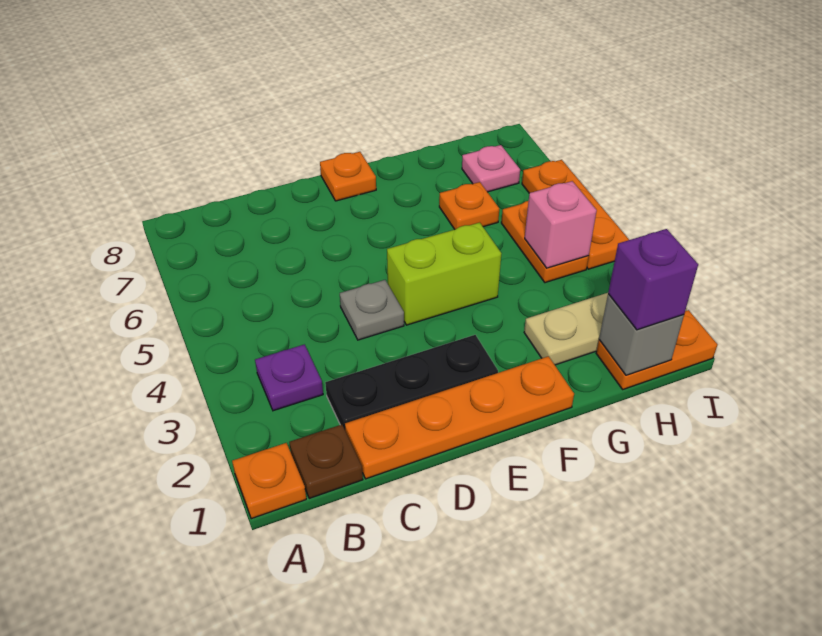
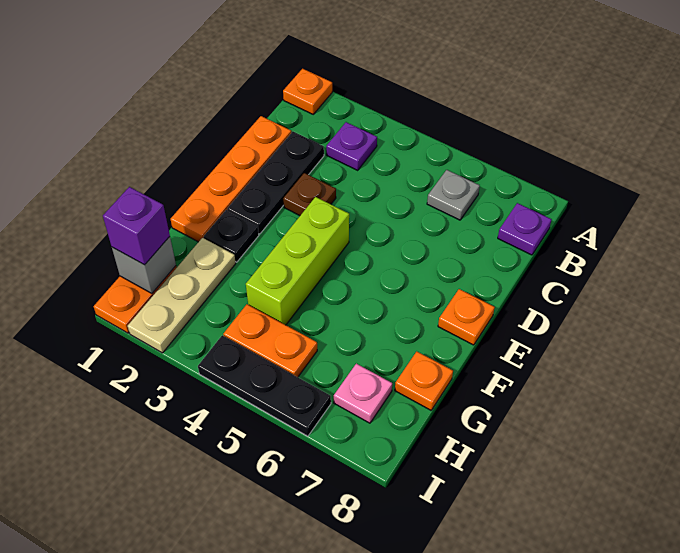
brown 1x1 plate [289,425,363,498] -> brown 1x1 plate moved to [283,173,336,216]
none -> purple 1x1 plate [498,203,552,255]
grey 1x1 plate [340,280,404,340] -> grey 1x1 plate moved to [427,170,480,220]
lime 1x2 brick [387,222,502,325] -> lime 1x3 brick [246,197,349,325]
none -> black 1x1 plate [204,210,259,262]
orange 1x1 plate [439,182,499,229] -> orange 1x1 plate moved to [395,352,453,410]
pink 1x1 brick [525,181,597,268] -> none
orange 1x3 plate [522,160,629,269] -> black 1x3 plate [198,335,331,436]

